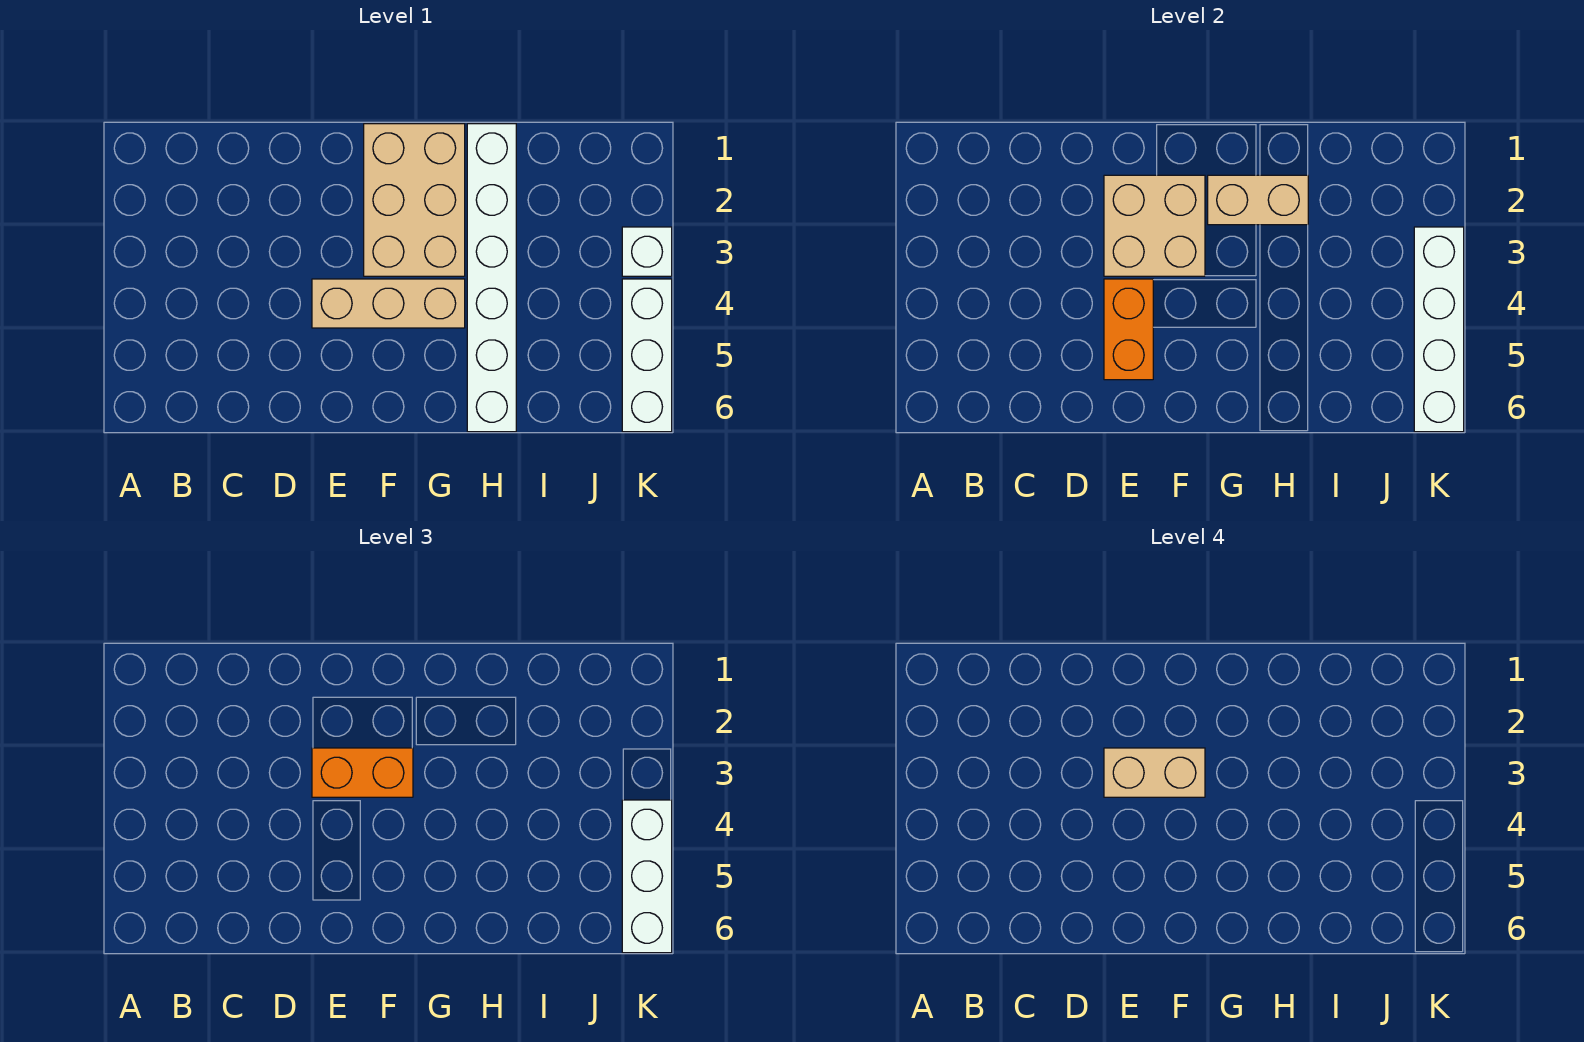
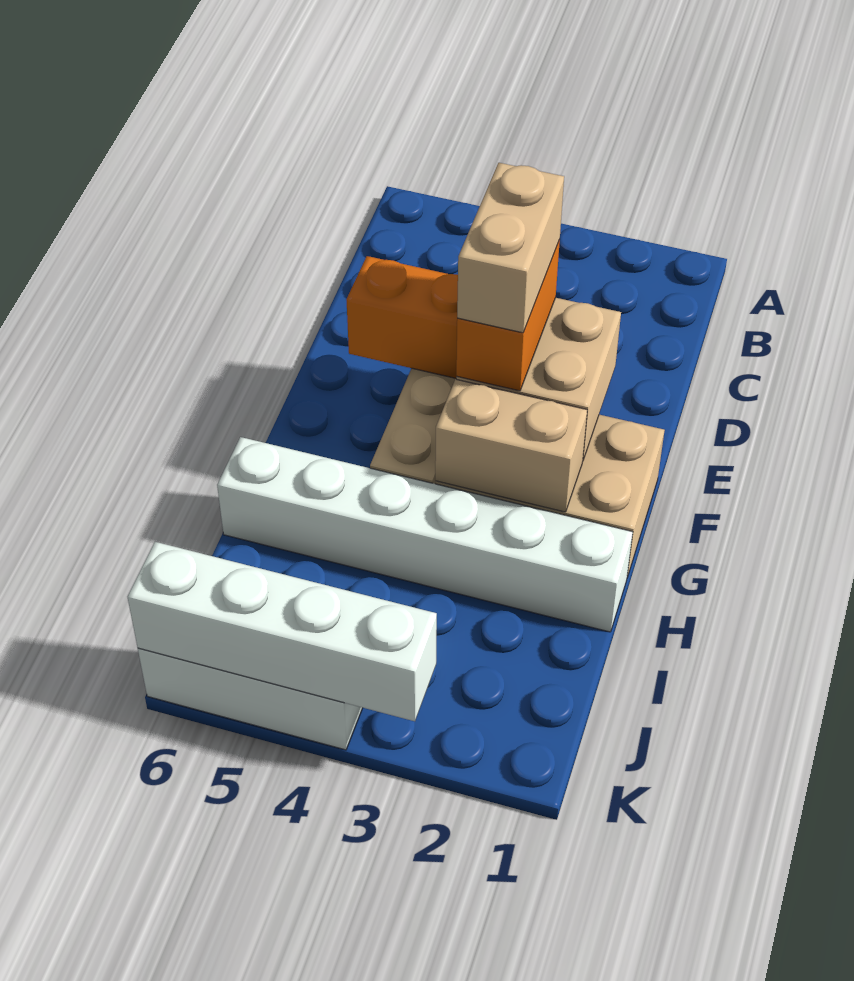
tan 1x2 brick [1208,175,1308,225] -> tan 1x2 brick turned to [435,379,587,512]
white 1x1 brick [622,227,672,276] -> none
white 1x3 brick [622,800,672,953] -> none

